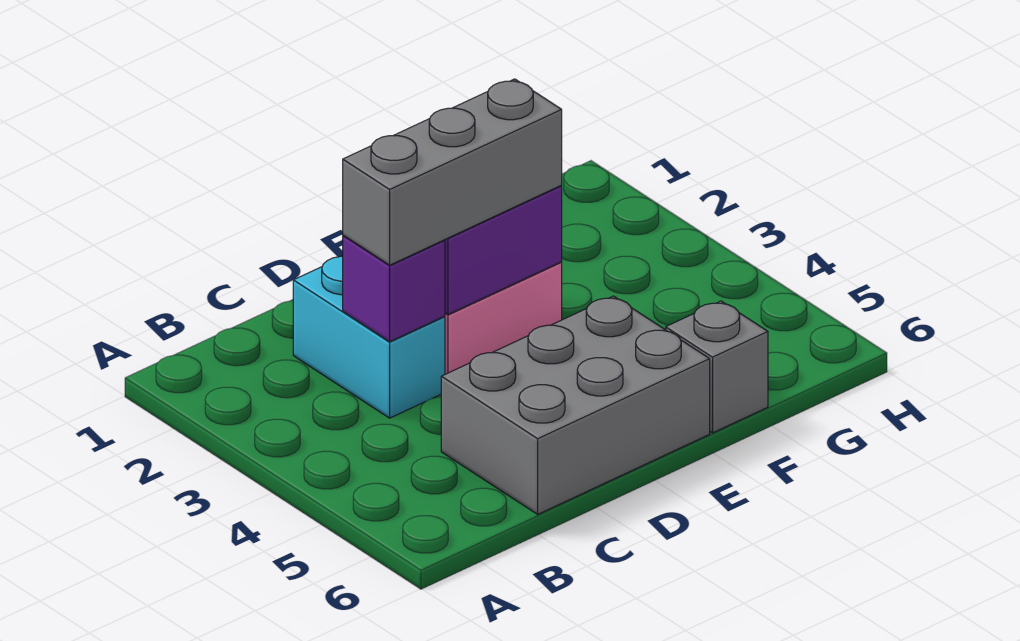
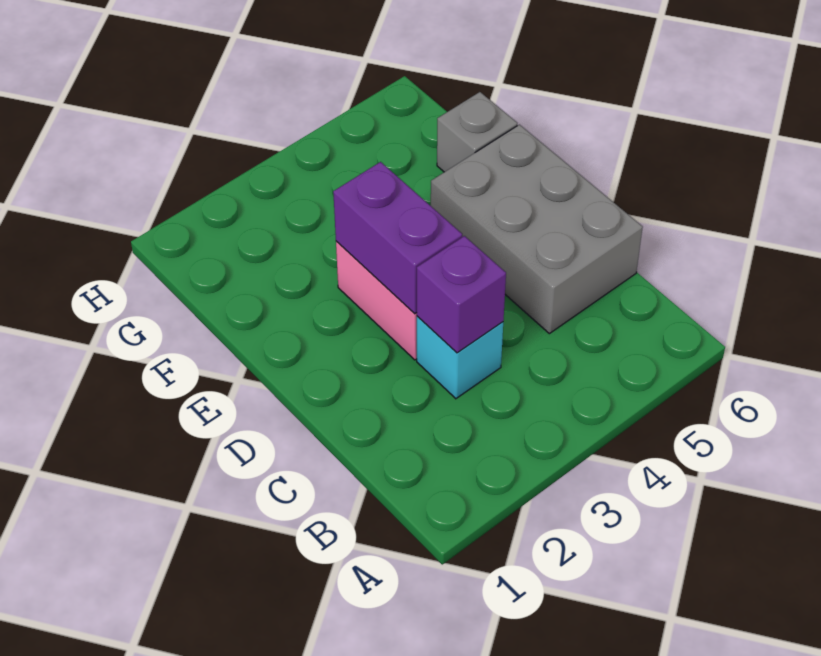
cyan 1x2 brick [293,256,445,418] -> cyan 1x1 brick [417,316,503,399]
grey 1x3 brick [343,79,562,265] -> none

